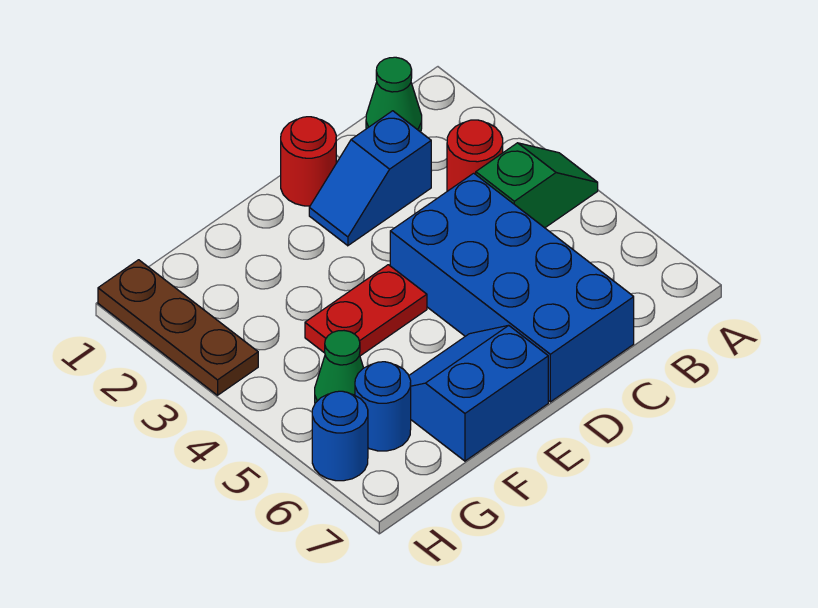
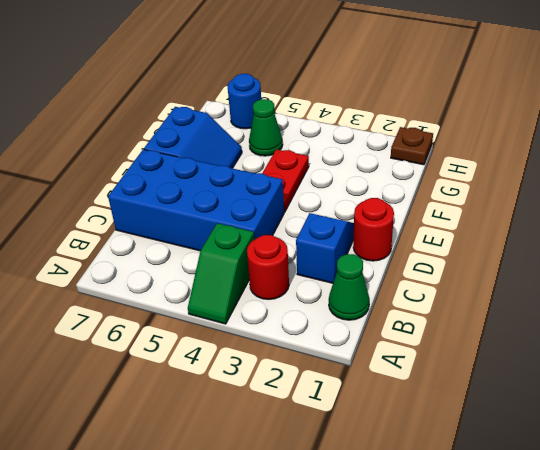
blue 1x1 round brick [355,362,411,451] -> none
brown 1x3 plate [98,260,258,395] -> brown 1x1 plate [391,127,433,165]

